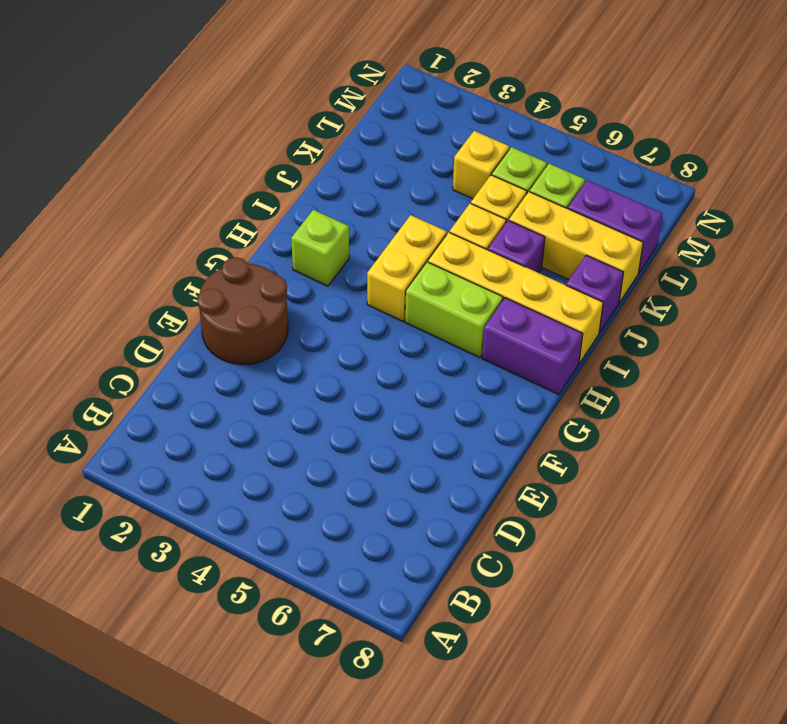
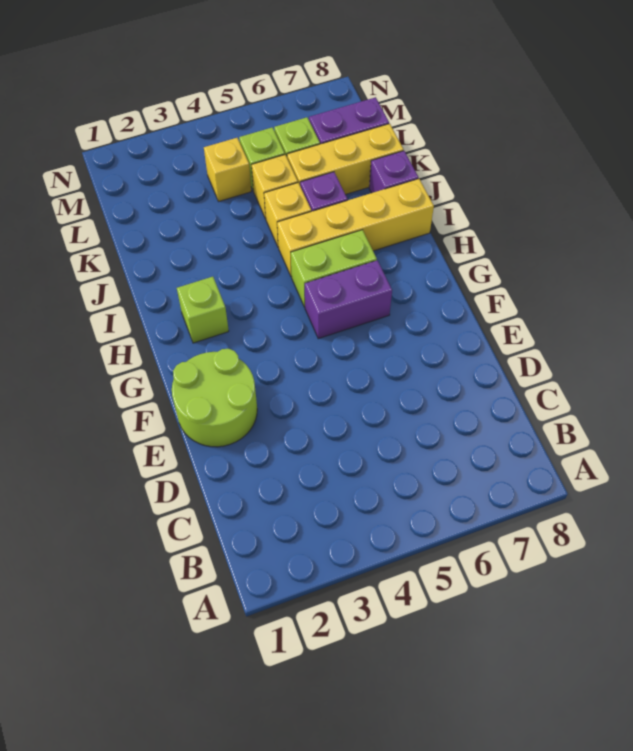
brown 2x2 round brick [197,257,288,365] -> lime 2x2 round brick [172,348,257,447]
yellow 1x2 brick [367,215,447,321] -> none
purple 1x2 brick [482,298,583,395] -> purple 1x2 brick moved to [305,260,392,339]

